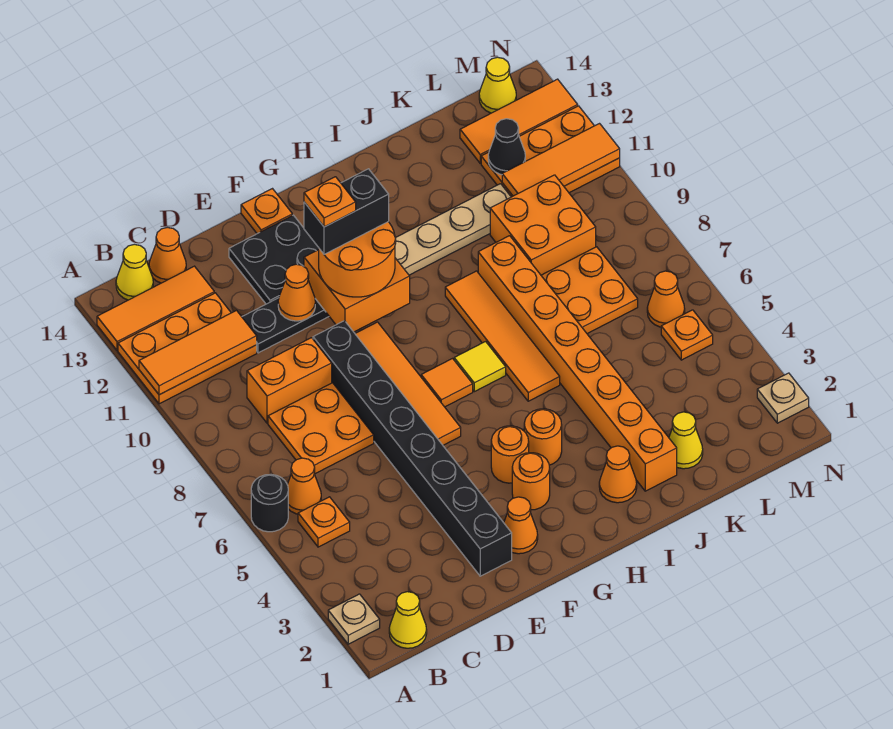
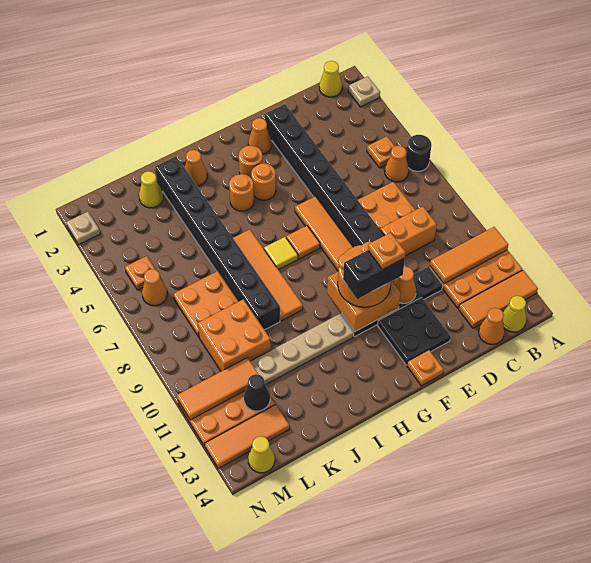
orange 1x8 brick [478,236,677,491] -> black 1x8 brick [155,157,280,330]

